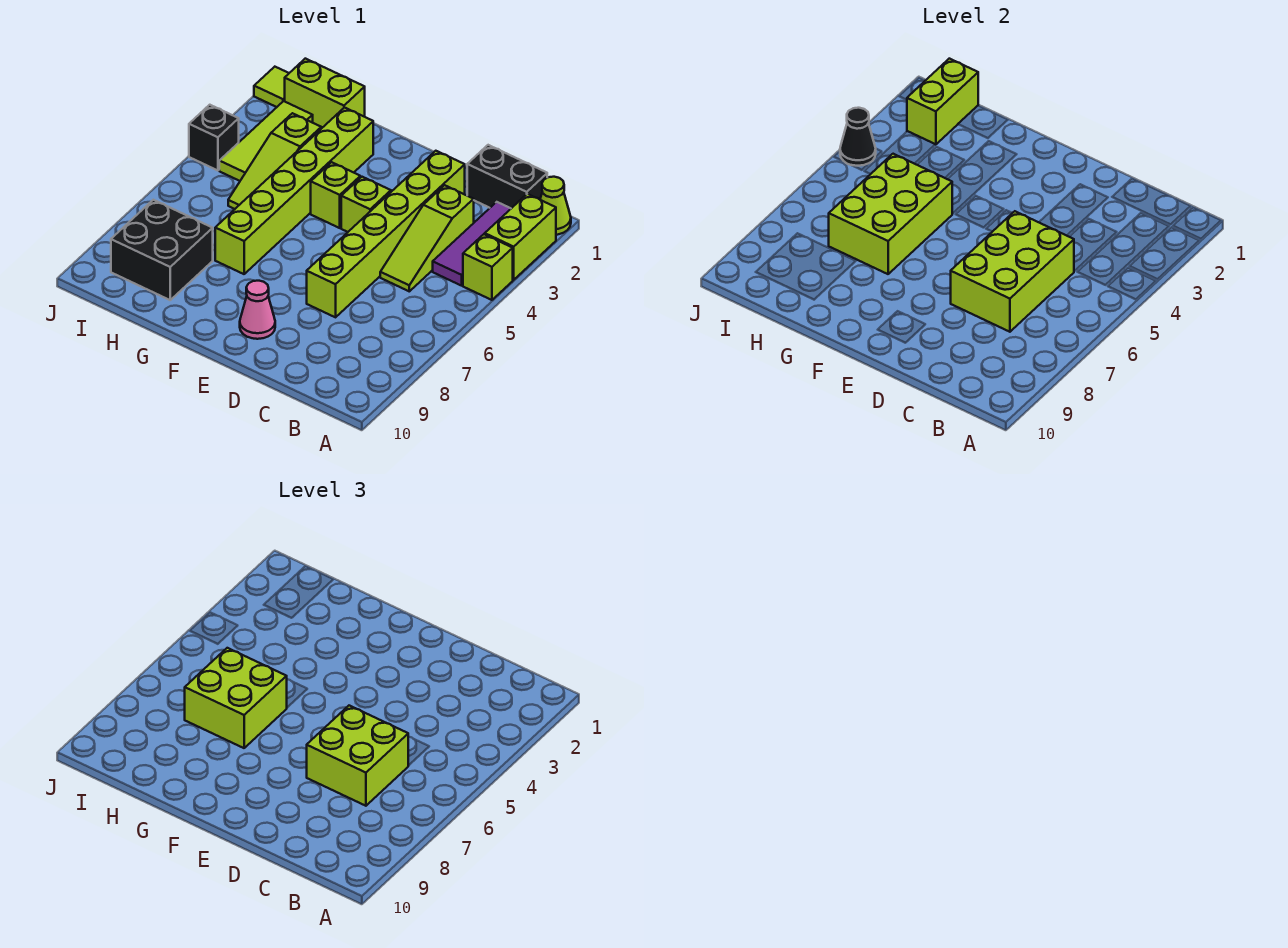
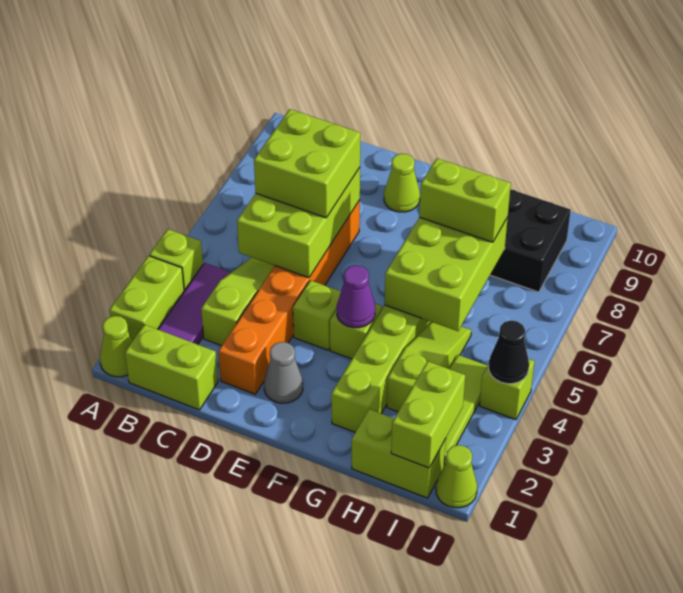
black 1x2 brick [467,145,547,208] -> lime 1x2 brick [125,325,218,410]
lime 1x6 brick [307,151,465,317] -> orange 1x6 brick [218,200,360,394]
none -> grey 1x1 cone [264,342,303,403]
pink 1x1 cone [240,281,275,339] -> lime 1x1 cone [384,154,420,212]
none -> purple 1x1 cone [337,265,376,328]
lime 2x2 brick [185,648,287,748] -> lime 1x2 brick [419,158,511,242]
lime 1x1 tile [254,67,289,107] -> lime 1x1 cone [436,445,477,508]
black 1x1 brick [189,105,239,170] -> lime 1x1 brick [480,359,534,420]

